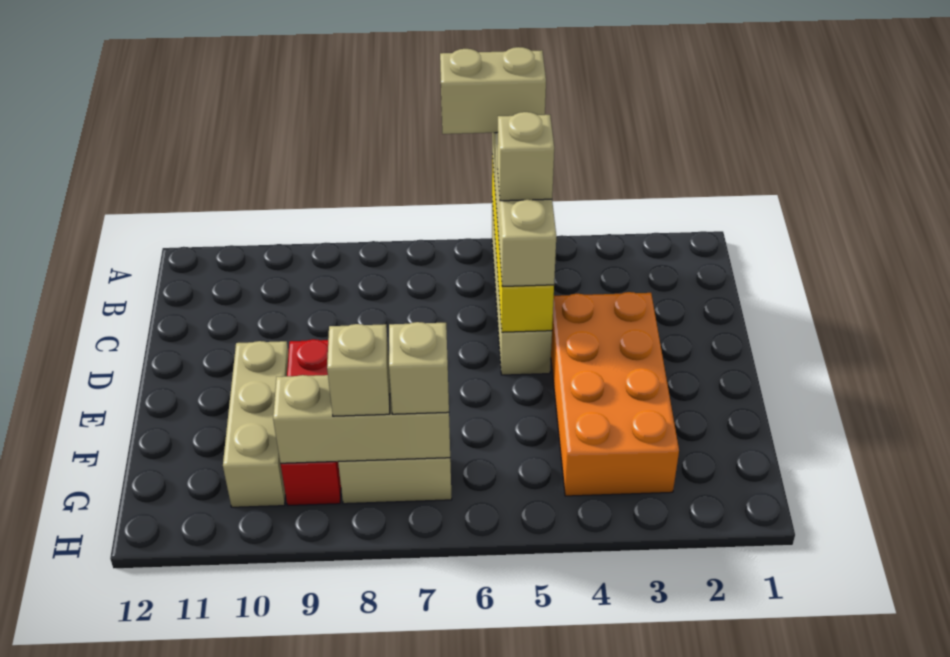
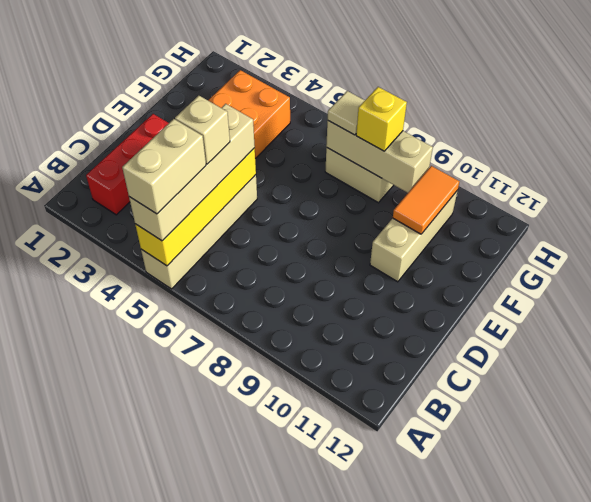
tan 1x2 brick [440,47,546,134] -> tan 1x2 brick turned to [122,119,206,214]
red 1x3 brick [281,339,341,505] -> red 1x3 brick moved to [86,114,169,215]
none -> orange 1x2 tile [393,166,460,234]
tan 1x1 brick [389,322,449,414] -> tan 1x1 tile [328,91,365,135]
tan 1x1 brick [327,324,390,416] -> yellow 1x1 brick [356,87,407,151]

